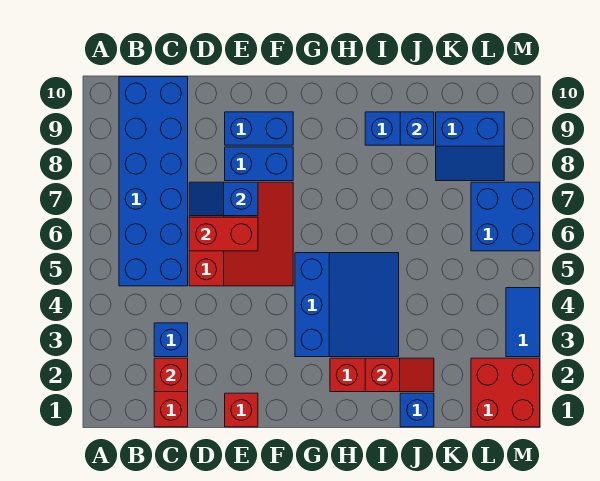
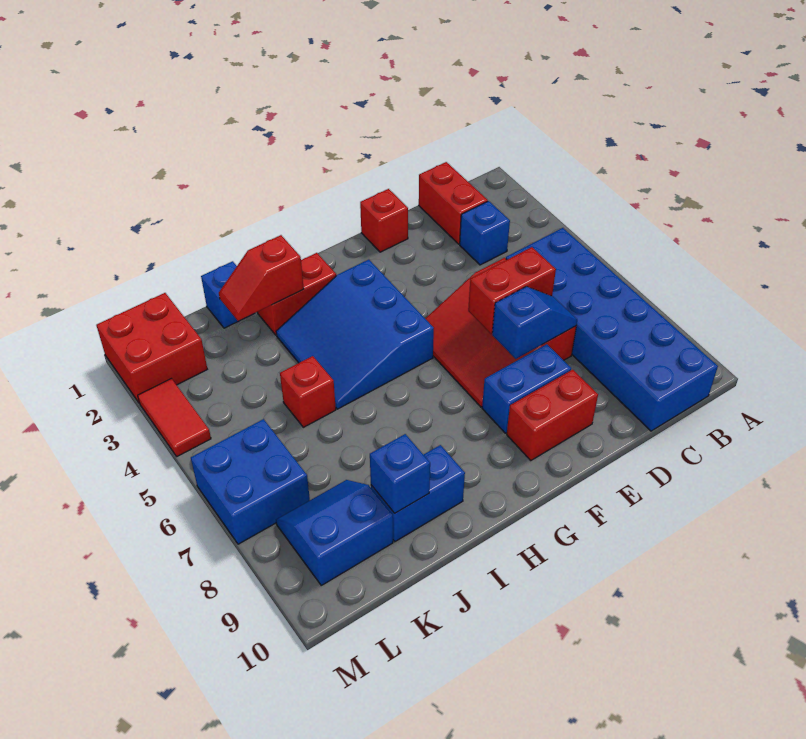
red 1x1 brick [154,358,188,392] -> red 1x1 brick moved to [280,356,336,427]
blue 1x2 brick [225,112,293,145] -> red 1x2 brick [507,370,598,461]
blue 1x2 tile [506,288,540,357] -> red 1x2 tile [138,379,211,456]

